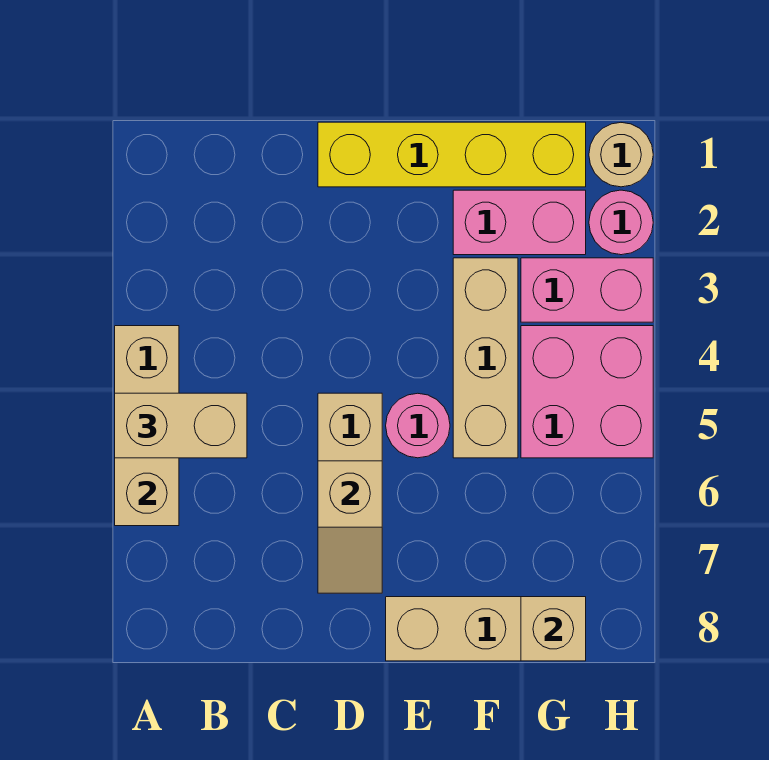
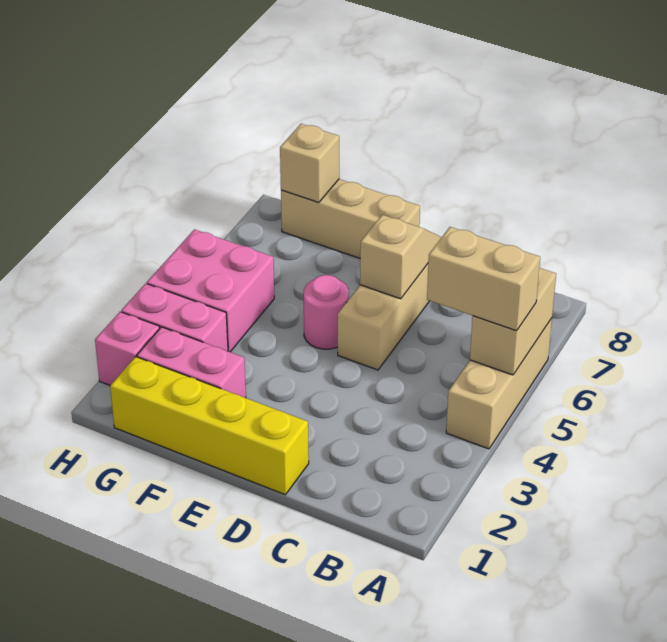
tan 1x3 brick [453,258,518,458] -> none
tan 1x1 round brick [589,123,653,187] -> none
pink 1x1 round brick [589,190,653,255] -> pink 1x1 brick [95,312,160,385]

